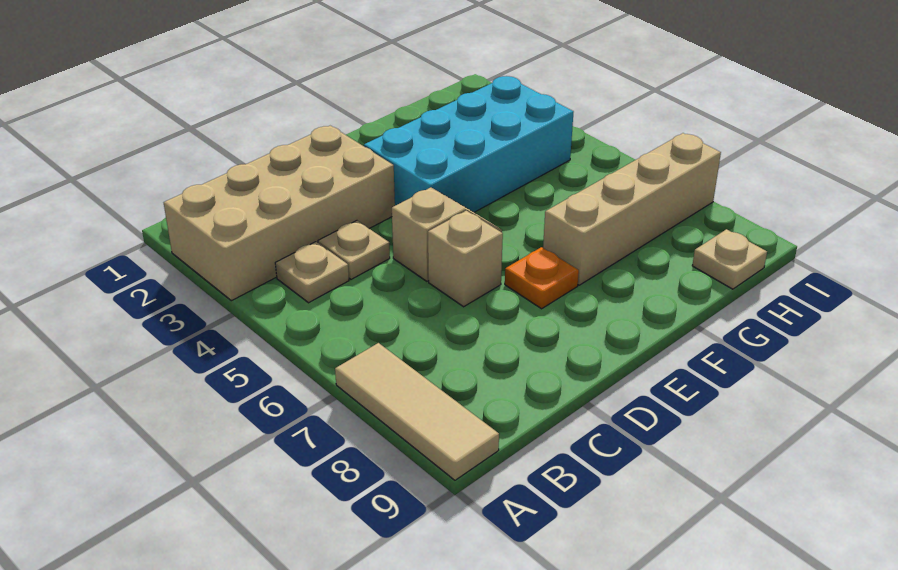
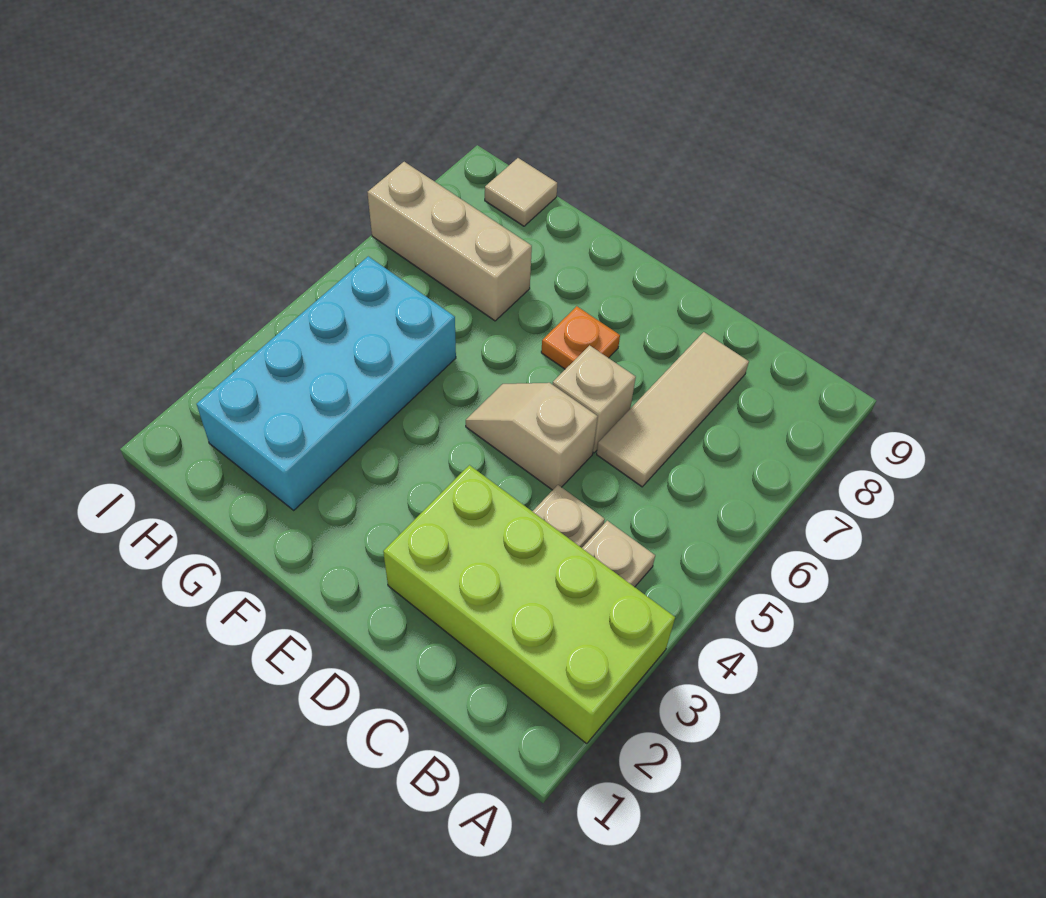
tan 2x4 brick [164,126,395,301] -> lime 2x4 brick [383,465,675,744]
tan 1x3 tile [335,343,499,480] -> tan 1x3 tile moved to [597,332,749,487]
cyan 2x4 brick [364,76,573,212] -> cyan 2x4 brick turned to [197,256,456,510]
tan 1x4 brick [543,133,721,285] -> tan 1x3 brick [367,162,532,321]
tan 1x1 plate [692,229,767,289] -> tan 1x1 tile [485,158,557,226]

